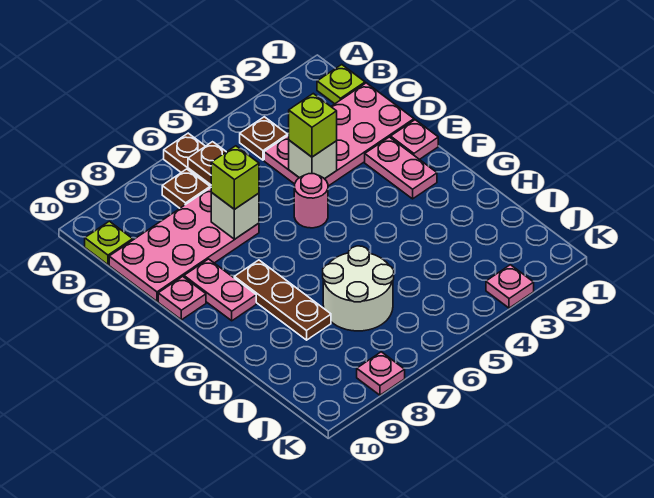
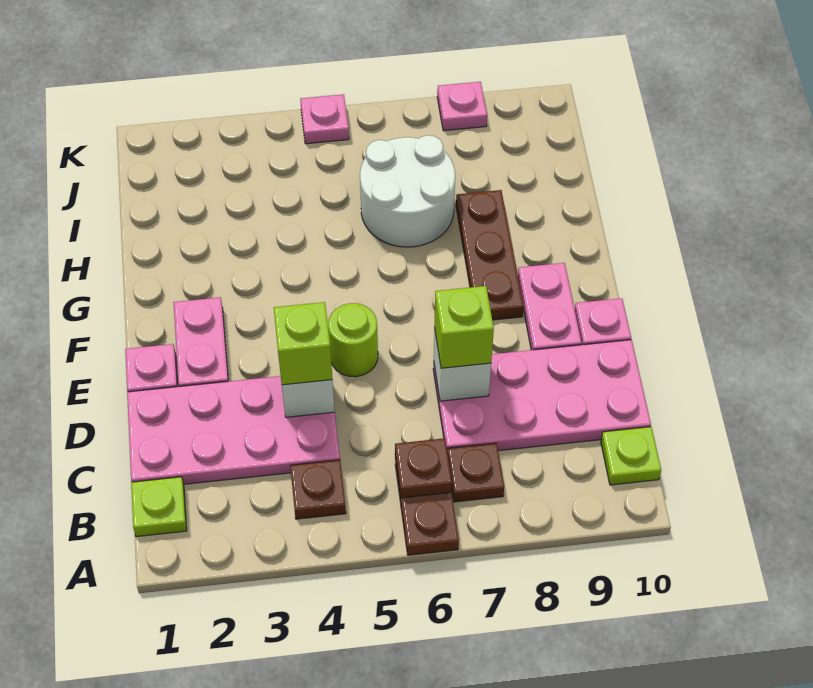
pink 1x1 round brick [294,174,328,228] -> lime 1x1 round brick [328,303,378,377]
pink 1x1 plate [486,265,534,308] -> pink 1x1 plate moved to [300,94,349,144]

